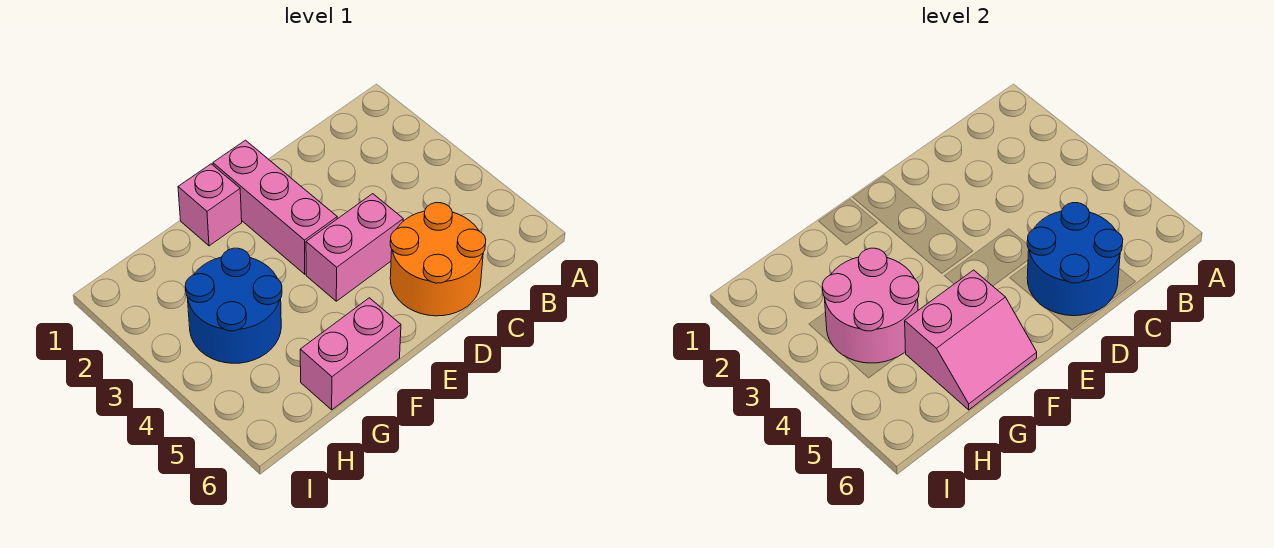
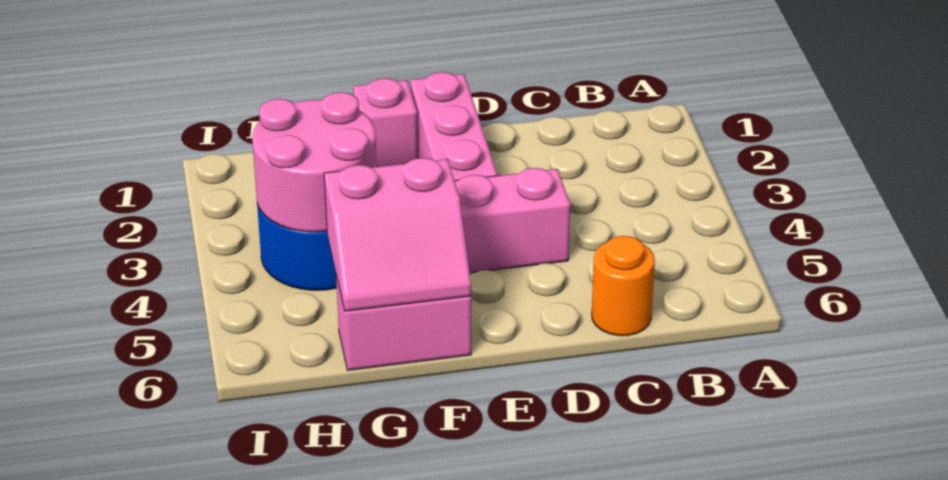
orange 2x2 round brick [390,203,486,316] -> orange 1x1 round brick [592,236,655,336]
blue 2x2 round brick [1027,203,1123,316] -> none

